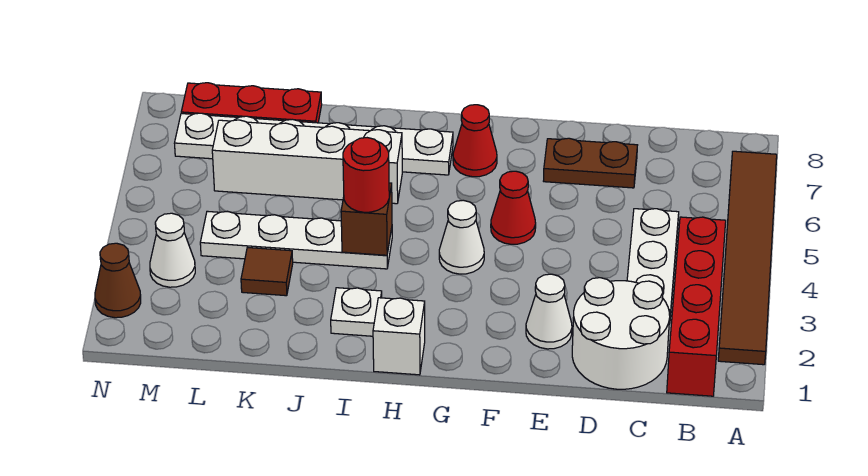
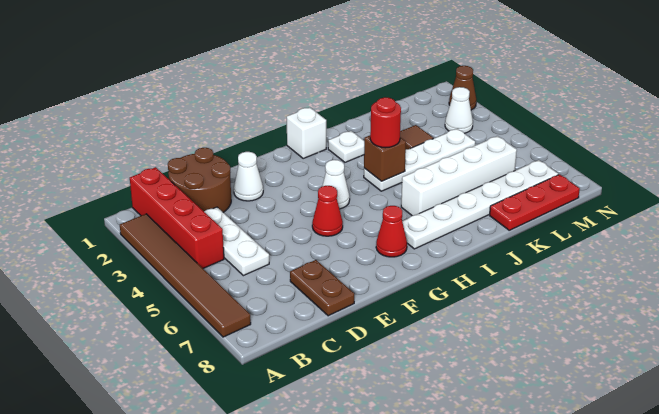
white 2x2 round brick [572,278,670,389] -> brown 2x2 round brick [168,148,231,212]
brown 1x2 plate [544,138,637,188] -> brown 1x2 plate turned to [290,260,354,316]

